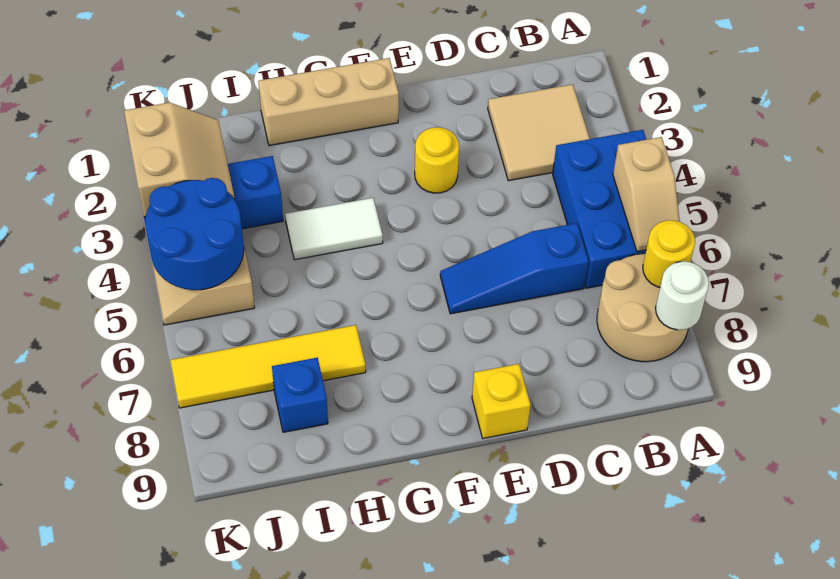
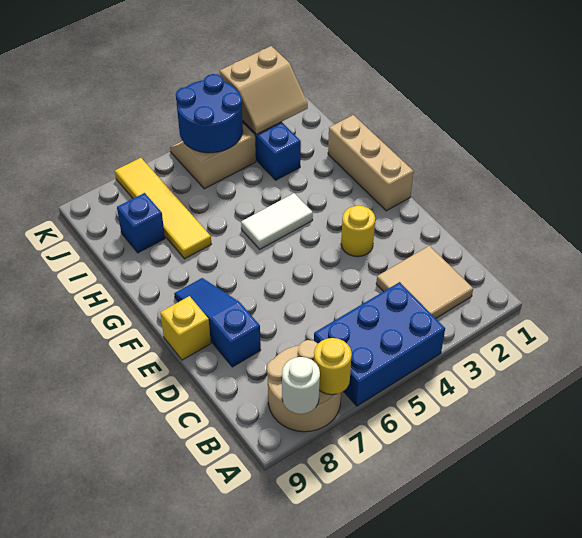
tan 1x2 slope [613,137,680,252] -> none
blue 1x3 slope [440,223,589,314] -> blue 1x3 slope moved to [174,278,261,367]
white 1x2 tile [285,198,383,260] -> white 1x2 tile turned to [241,193,313,249]

